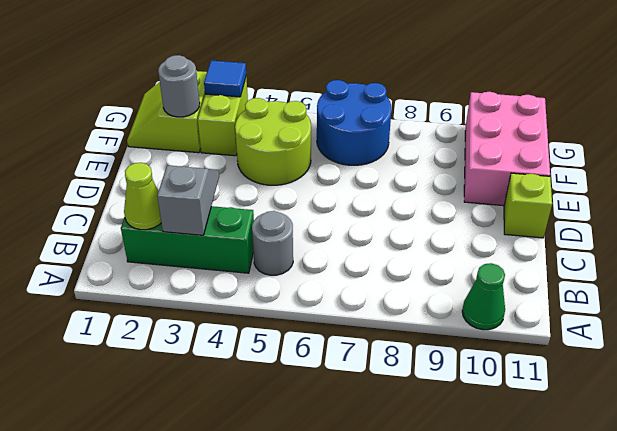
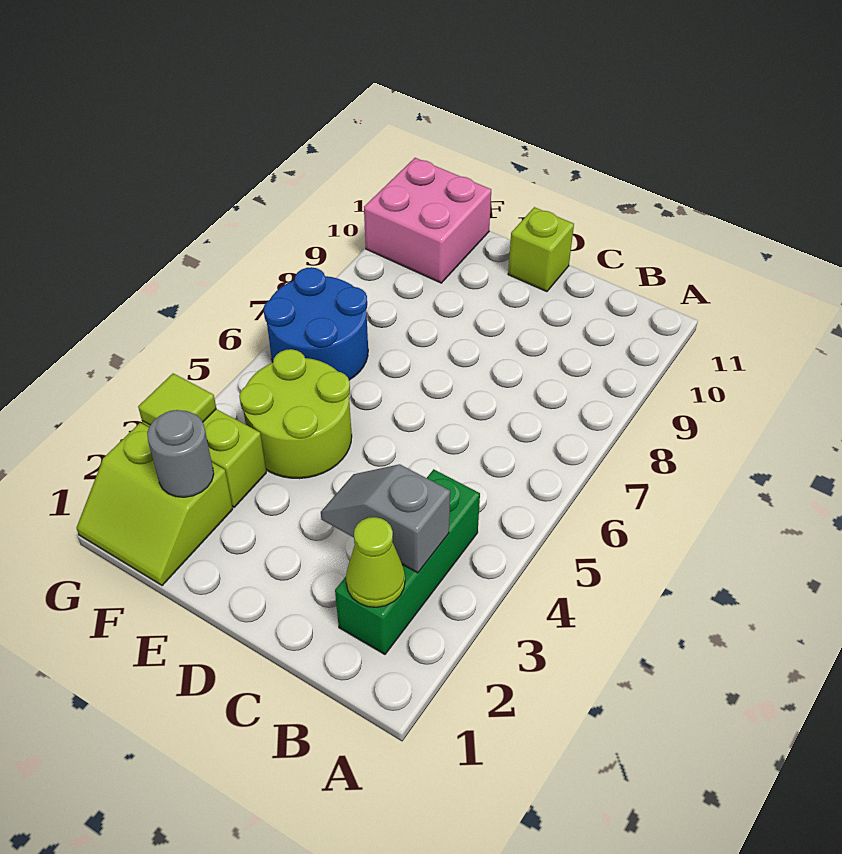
green 1x1 cone [462,263,505,330] -> none
grey 1x1 round brick [252,211,293,275] -> none
pink 2x3 brick [464,92,550,206] -> pink 2x2 brick [364,158,491,283]
blue 1x1 tile [204,60,246,97] -> lime 1x1 tile [138,373,216,425]

